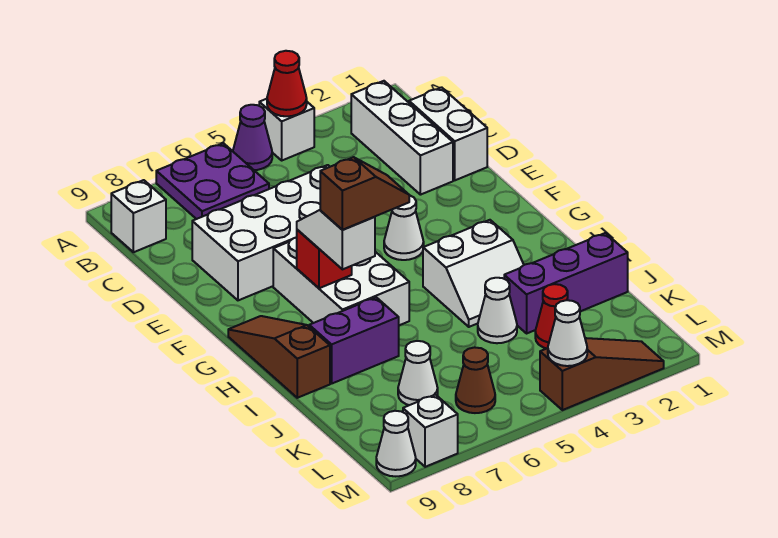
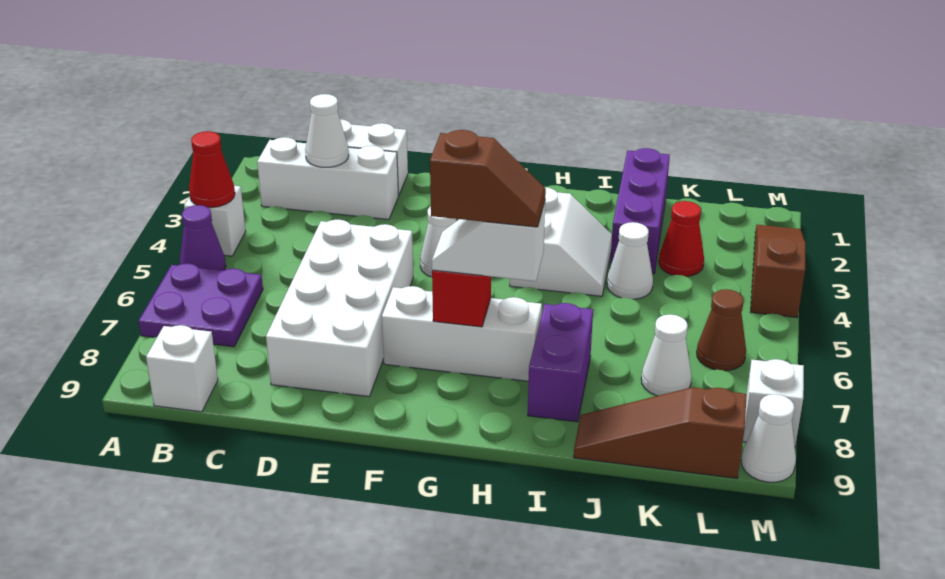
white 2x3 brick [273,238,409,325] -> white 1x3 brick [382,286,542,381]
brown 1x3 slope [228,316,330,398] -> brown 1x3 slope moved to [574,387,747,478]
brown 1x2 slope [320,157,409,230] -> brown 1x2 slope turned to [430,130,546,227]
white 1x1 cone [548,300,587,366] -> white 1x1 cone moved to [305,94,349,167]

